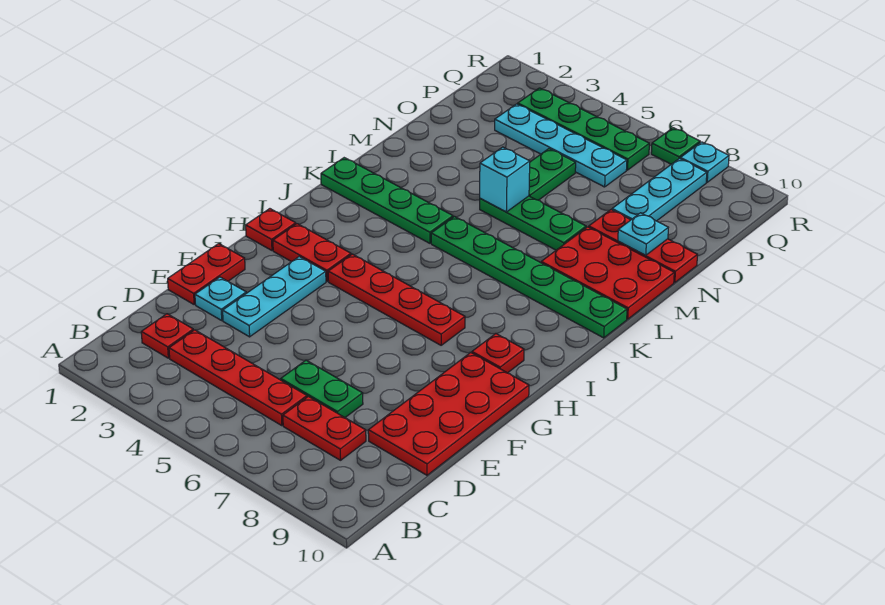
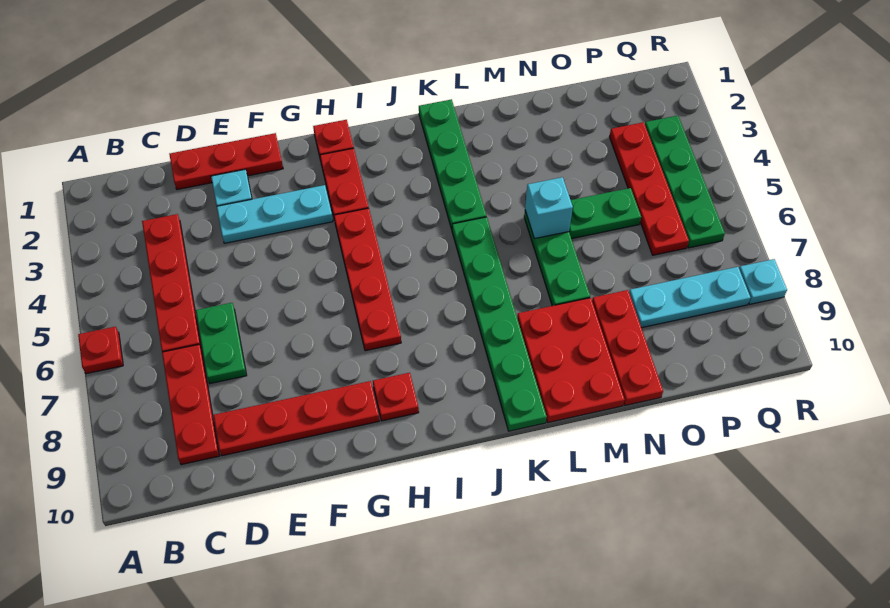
red 1x1 plate [141,314,193,358] -> red 1x1 plate moved to [78,327,123,374]
red 1x2 plate [283,396,366,460] -> red 1x3 plate [162,344,219,465]
red 2x4 plate [368,353,529,475] -> red 1x4 plate [213,381,379,456]
red 1x2 plate [168,244,245,304] -> red 1x3 plate [169,133,283,190]
cyan 1x1 plate [618,213,668,255] -> none
cyan 1x4 plate [495,104,627,187] -> red 1x4 plate [609,122,689,255]
green 1x1 plate [651,128,700,164] -> none

